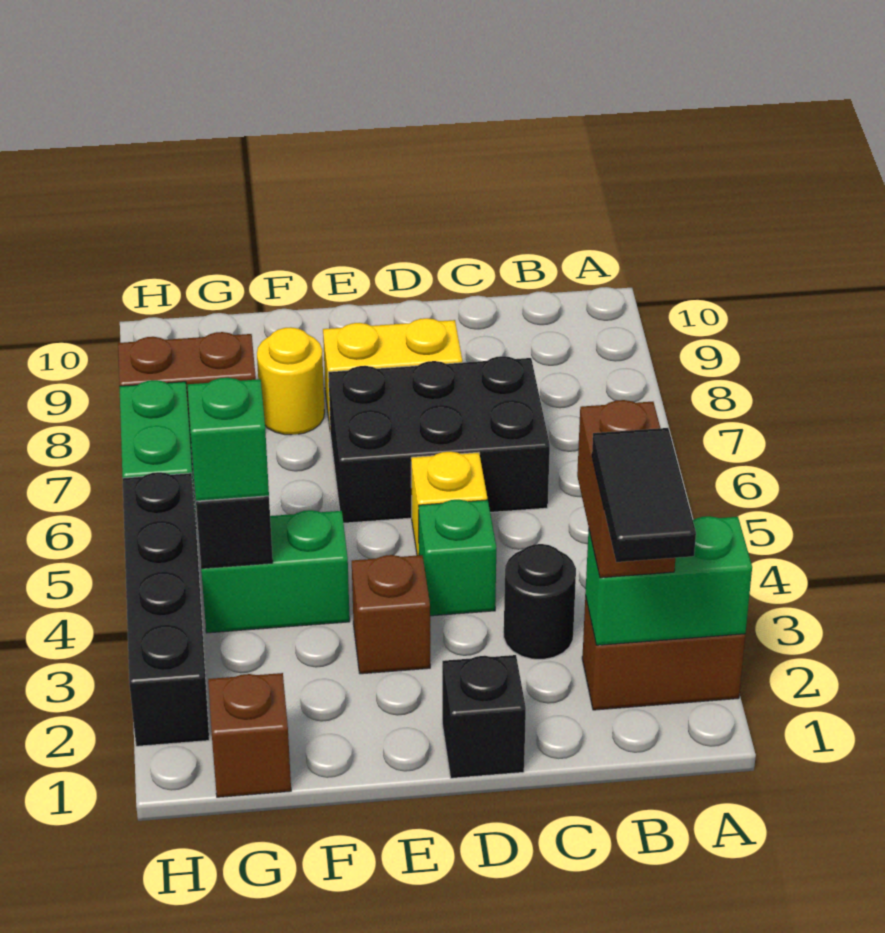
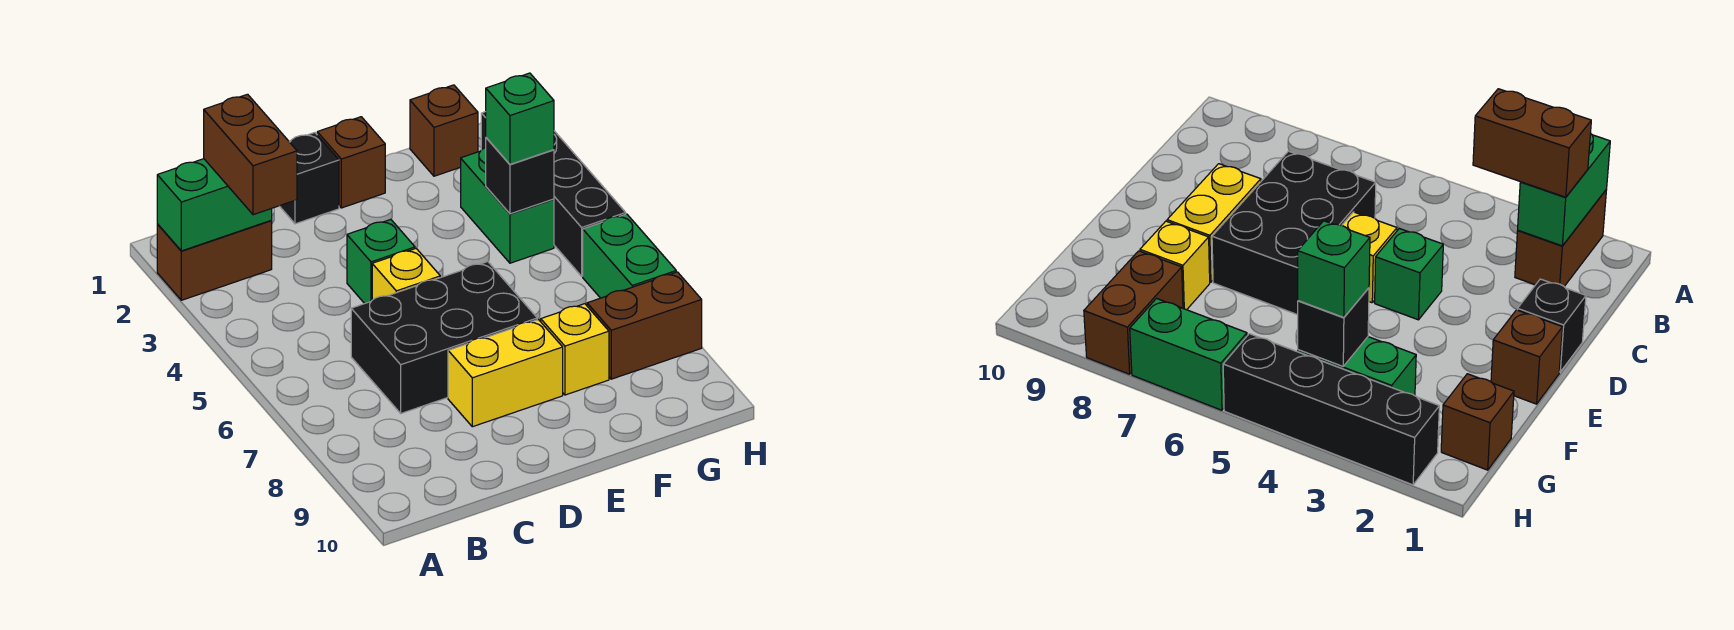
black 1x2 tile [592,428,696,562] -> none
black 1x1 round brick [504,544,576,659] -> none
brown 1x1 brick [352,555,430,674] -> brown 1x1 brick moved to [317,117,385,208]
green 1x2 brick [201,510,350,633] -> green 1x2 brick turned to [461,147,554,263]
yellow 1x1 round brick [257,327,324,435] -> yellow 1x1 brick [541,304,609,395]

